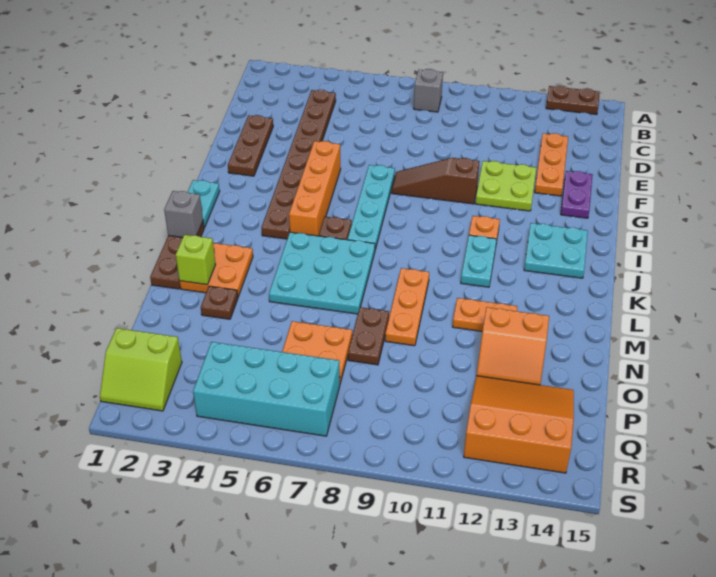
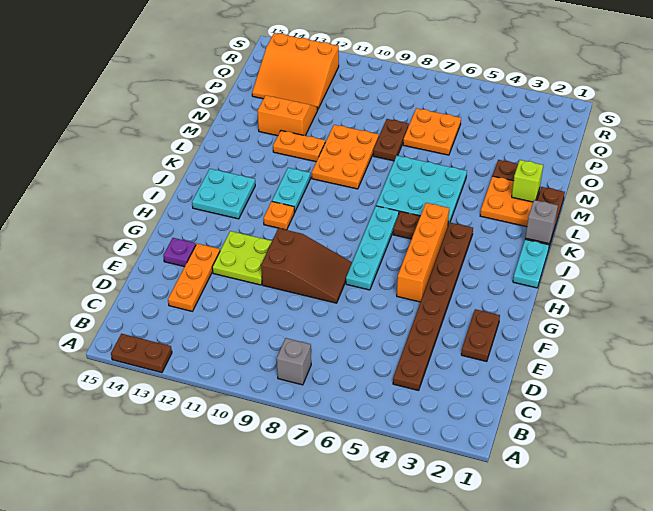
brown 1x3 plate [228,115,273,176] -> brown 1x2 plate [461,309,500,362]
purple 1x2 plate [561,171,593,218] -> purple 1x1 plate [163,238,196,267]
brown 1x3 slope [392,158,480,204] -> brown 2x3 slope [261,228,352,303]
orange 1x3 plate [385,268,429,346] -> orange 2x3 plate [312,125,379,189]
lime 2x2 slope [100,328,182,411] -> none
cyan 2x4 brick [193,342,340,436] -> none

